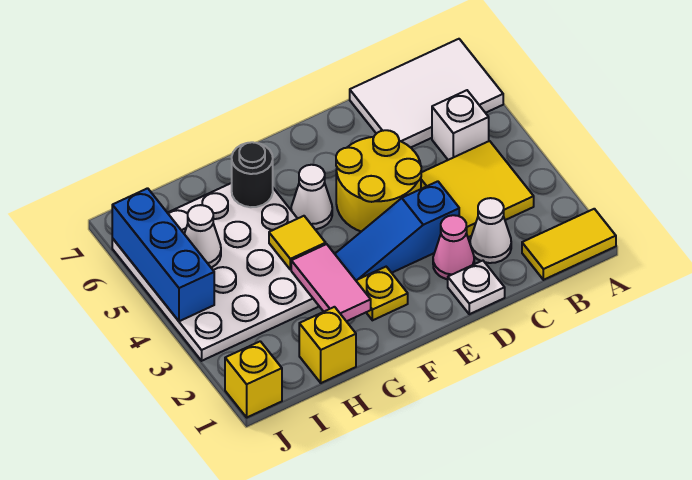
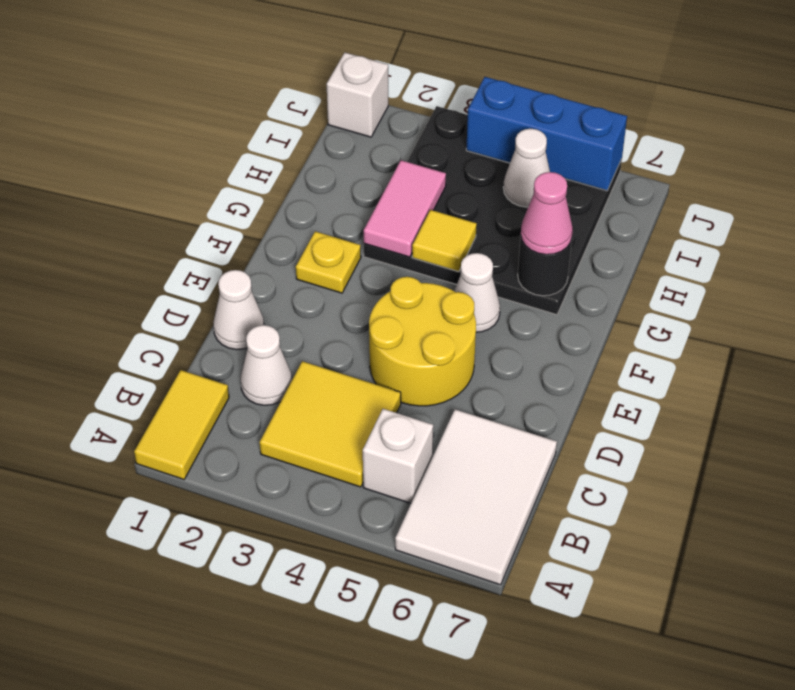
white 1x1 plate [448,261,505,314] -> white 1x1 cone [213,270,264,350]
pink 1x1 cone [433,215,474,279] -> pink 1x1 cone moved to [521,172,573,255]
blue 1x3 slope [335,181,459,280] -> none
pink 1x2 tile [291,244,371,321] -> pink 1x2 tile turned to [364,160,446,257]
white 4x4 plate [112,183,319,361] -> black 4x4 plate [364,106,622,315]
yellow 1x1 brick [299,307,356,383] -> none
yellow 1x1 brick [225,341,282,417] -> white 1x1 brick [327,53,388,137]

